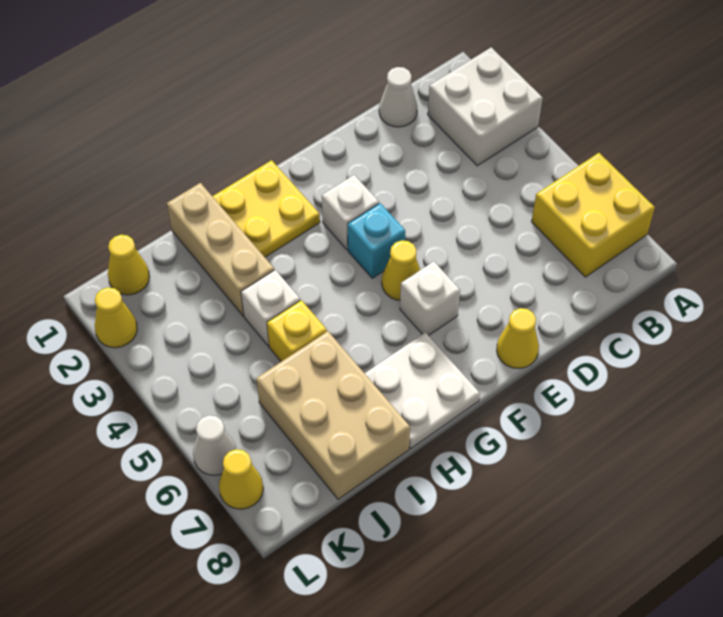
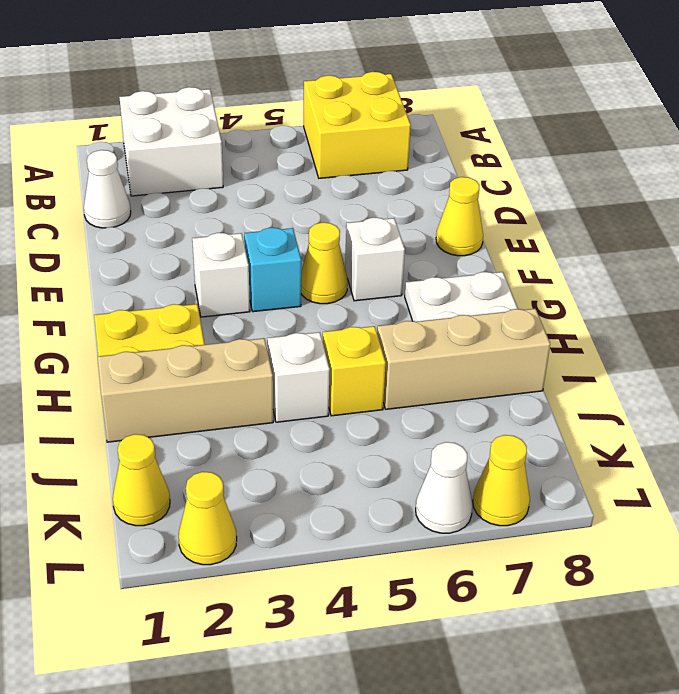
tan 2x3 brick [256,331,410,499] -> tan 1x3 brick [377,309,550,409]

